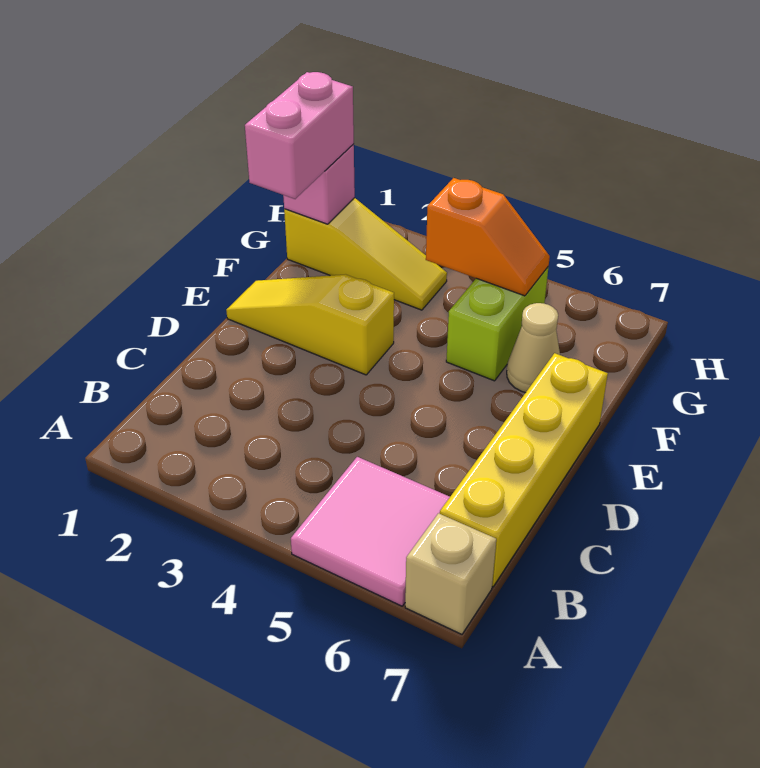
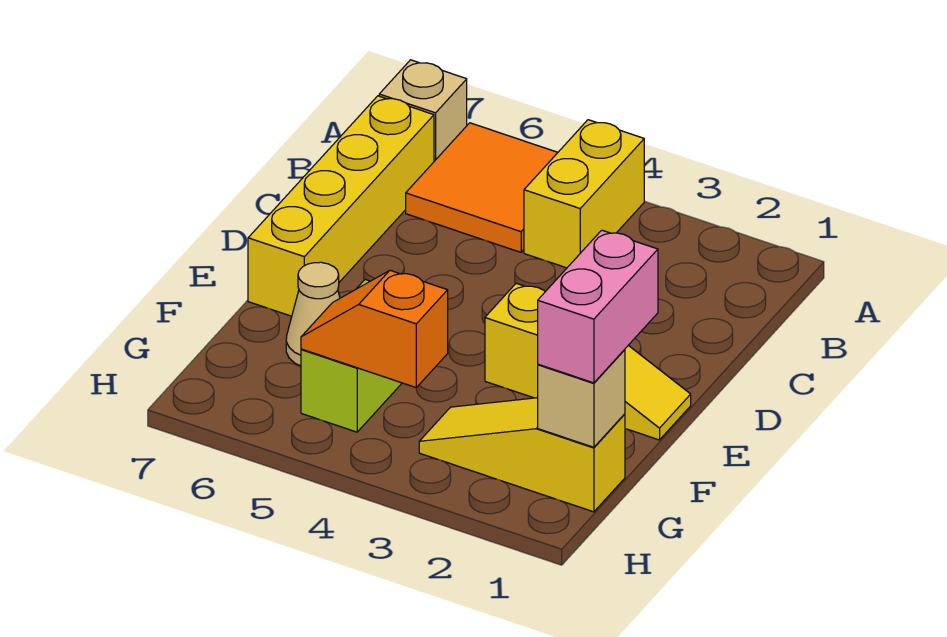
none -> yellow 1x2 brick [524,120,644,268]
pink 2x2 tile [291,457,450,606] -> orange 2x2 tile [406,123,558,252]
pink 1x1 brick [283,144,355,224] -> tan 1x1 brick [538,350,625,447]

